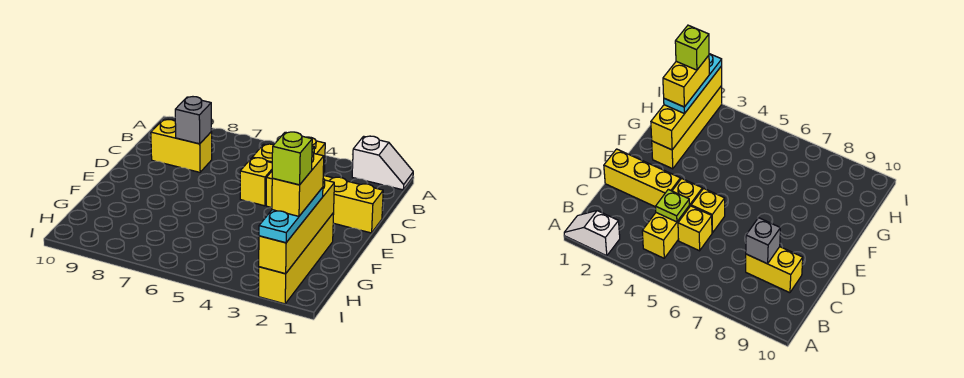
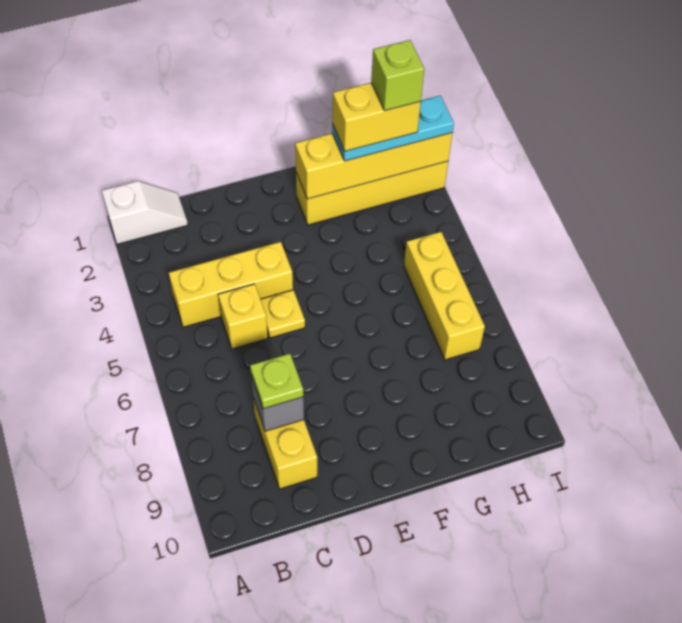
white 1x2 slope [352,136,413,190] -> white 1x2 slope turned to [102,181,188,244]
lime 1x1 plate [656,189,689,222] -> lime 1x1 plate moved to [250,354,303,409]
yellow 1x3 brick [323,175,383,233] -> yellow 1x3 brick moved to [404,232,485,360]
yellow 1x1 brick [240,158,272,206] -> yellow 1x1 plate [260,290,305,338]

